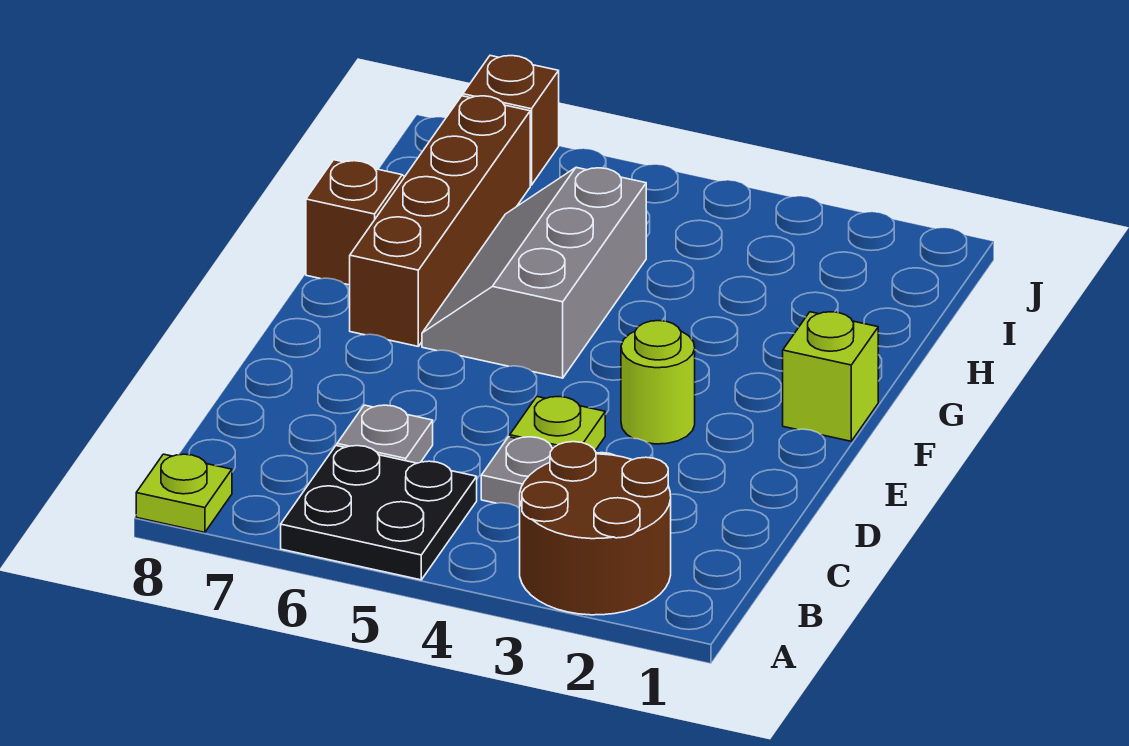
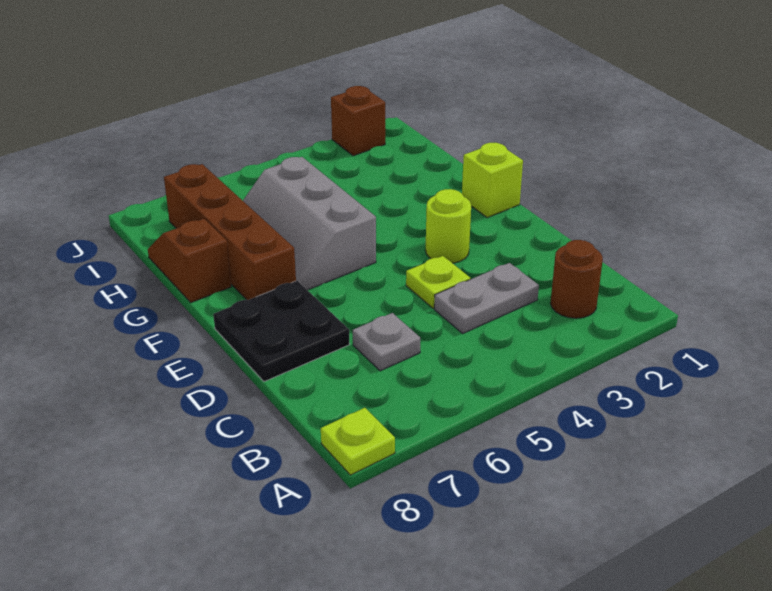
brown 2x2 round brick [520,442,671,615] -> brown 1x1 round brick [550,240,603,318]
black 2x2 plate [281,446,477,580] -> black 2x2 plate moved to [213,281,350,382]
brown 1x1 brick [463,56,559,185] -> brown 1x1 brick moved to [331,86,385,156]

